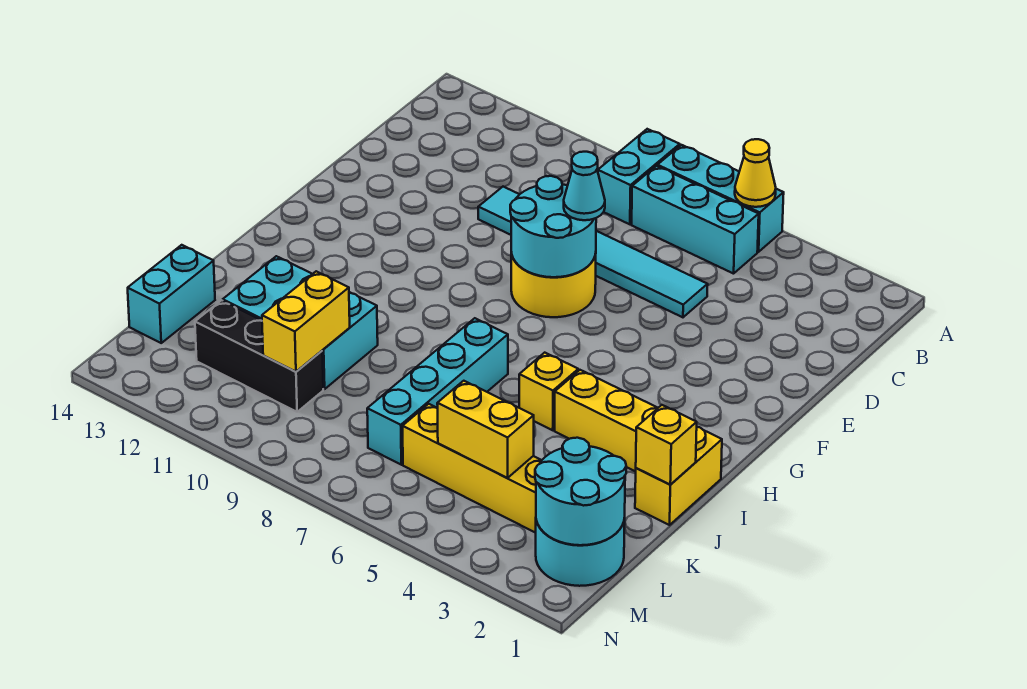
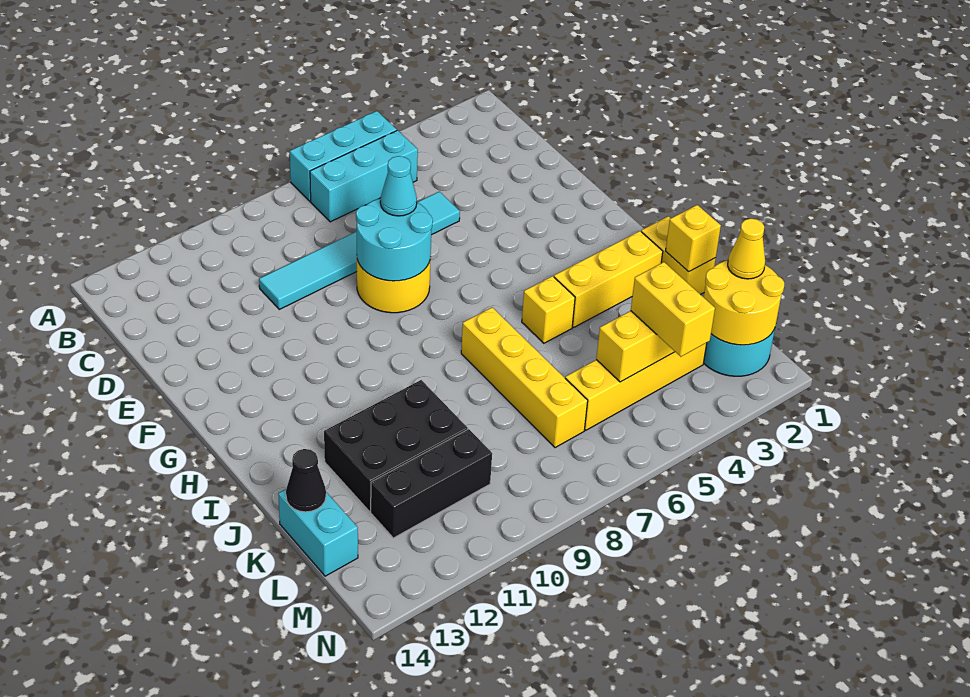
yellow 1x1 cone [735,139,776,207] -> yellow 1x1 cone moved to [728,219,765,279]
cyan 1x2 brick [598,129,680,224] -> none
cyan 1x4 brick [367,318,508,465] -> yellow 1x4 brick [461,308,588,448]
cyan 2x3 brick [223,256,378,389] -> black 2x3 brick [324,380,468,512]
yellow 1x2 brick [262,271,350,372] -> yellow 1x2 brick moved to [631,262,715,357]
none -> black 1x1 cone [286,449,326,512]
cyan 2x2 round brick [535,438,626,545] -> yellow 2x2 round brick [704,260,784,345]

